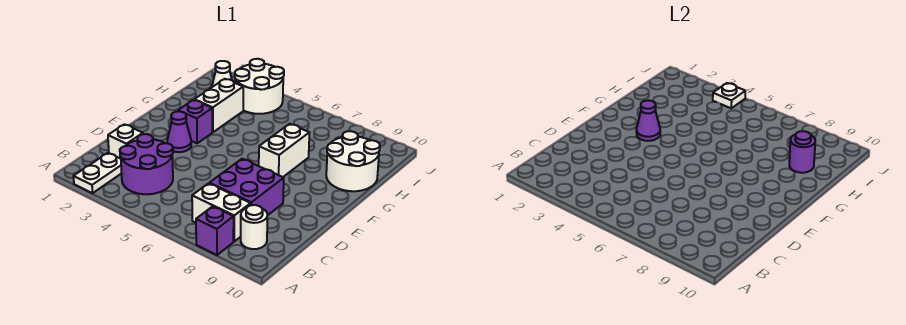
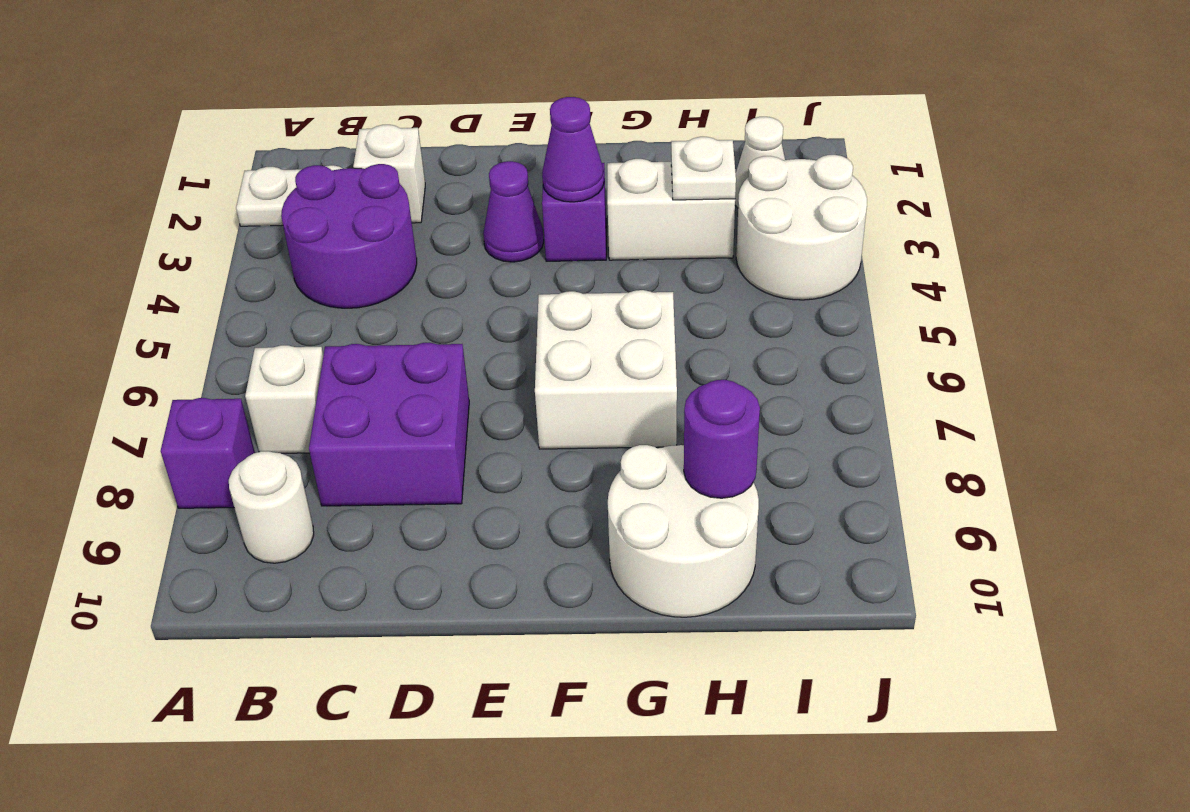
white 1x2 brick [192,183,251,241] -> white 1x1 brick [245,345,323,453]
white 1x2 brick [259,124,309,177] -> white 2x2 brick [535,290,677,449]
white 1x1 plate [713,83,745,108] -> white 1x1 plate moved to [671,137,736,200]

